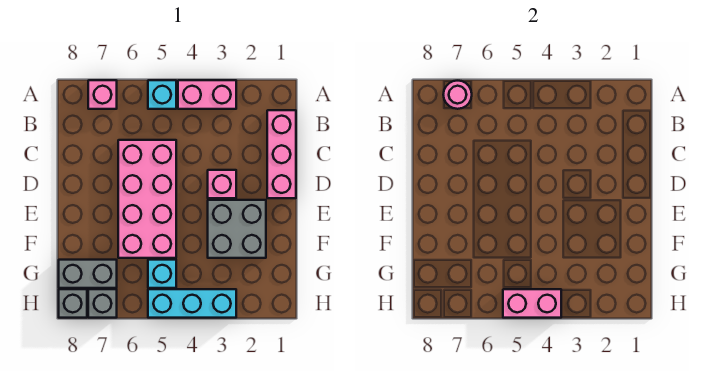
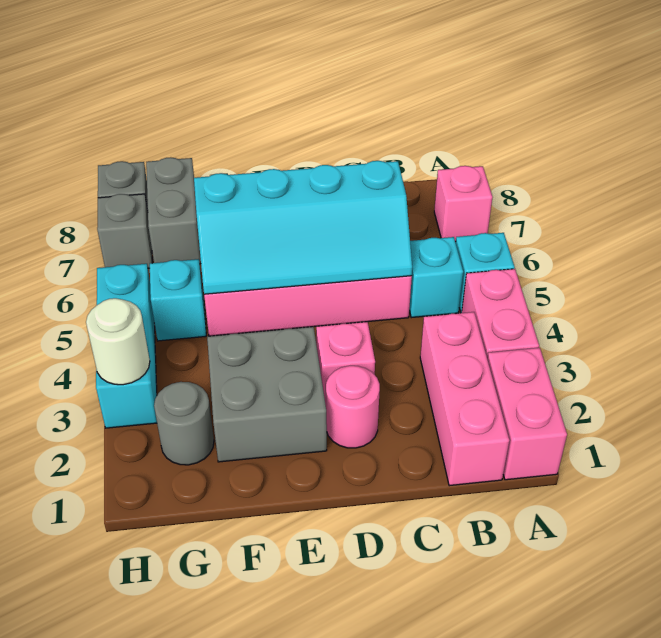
pink 1x1 round brick [443,81,472,109] -> pink 1x1 round brick moved to [326,366,380,448]
pink 1x3 brick [267,110,296,198] -> pink 1x3 brick turned to [420,312,509,486]
none -> cyan 1x1 brick [409,237,463,318]
none -> cyan 2x4 slope [194,161,412,294]
none -> grey 1x1 round brick [154,382,214,465]
none -> white 1x1 round brick [86,298,150,385]
pink 1x2 brick [503,289,561,318] -> pink 1x2 brick moved to [487,348,567,480]

